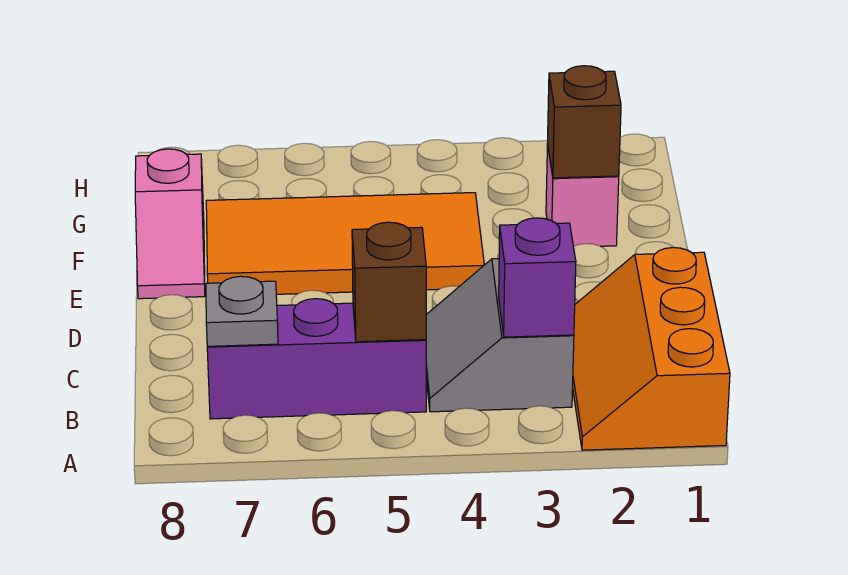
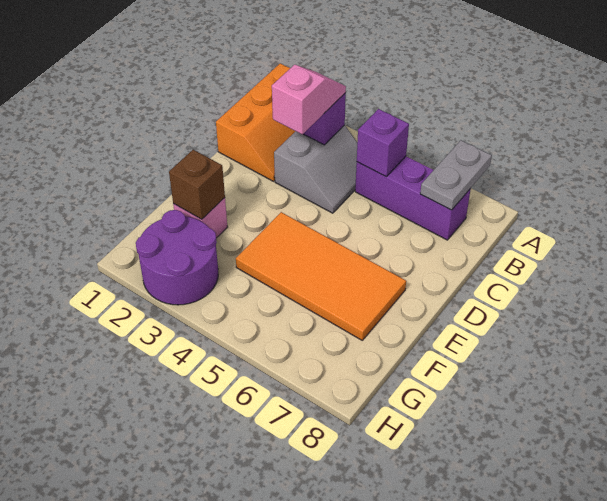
brown 1x1 brick [352,222,426,342] -> purple 1x1 brick [357,109,409,177]
grey 1x1 plate [206,276,278,346] -> grey 1x2 plate [420,140,492,210]
pink 1x2 slope [135,149,205,299] -> pink 1x2 slope moved to [272,65,346,134]
none -> purple 2x2 round brick [136,210,218,305]

